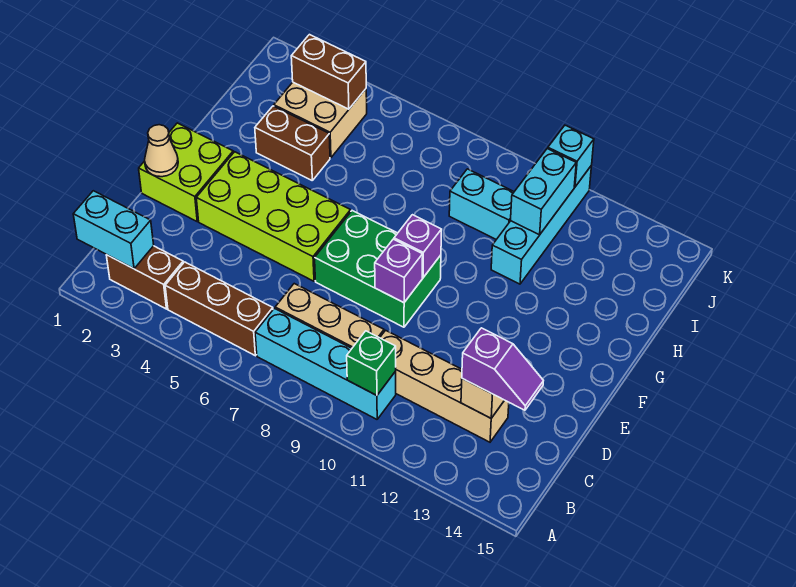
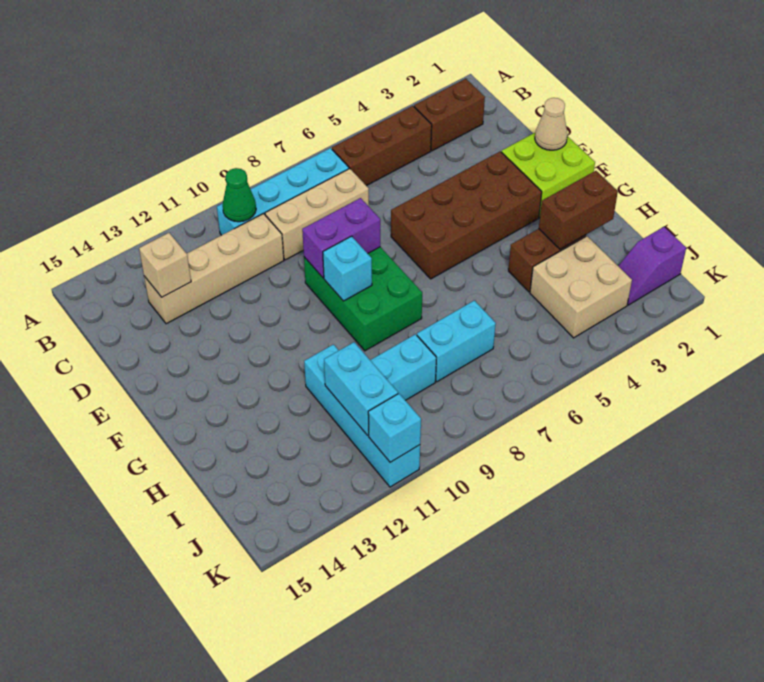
cyan 1x2 brick [73,191,154,269] -> cyan 1x2 brick moved to [417,300,496,382]
green 1x1 brick [347,331,396,396] -> green 1x1 cone [223,168,256,222]
purple 1x2 slope [462,328,544,410] -> purple 1x2 slope moved to [619,227,686,305]
lime 2x4 brick [196,152,351,281] -> brown 2x4 brick [391,151,542,279]
green 2x3 brick [315,211,441,327] -> green 2x3 brick turned to [304,247,422,351]
purple 1x1 brick [375,239,423,303] -> purple 1x2 brick [302,198,380,278]
purple 1x1 brick [394,215,442,278] -> cyan 1x1 brick [323,236,372,301]
brown 1x2 brick [291,35,366,109] -> brown 1x2 brick moved to [539,171,618,249]

